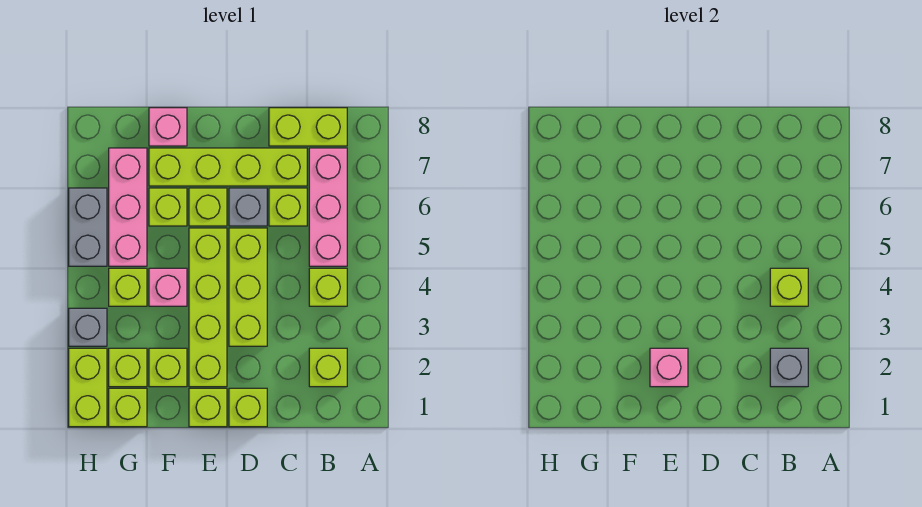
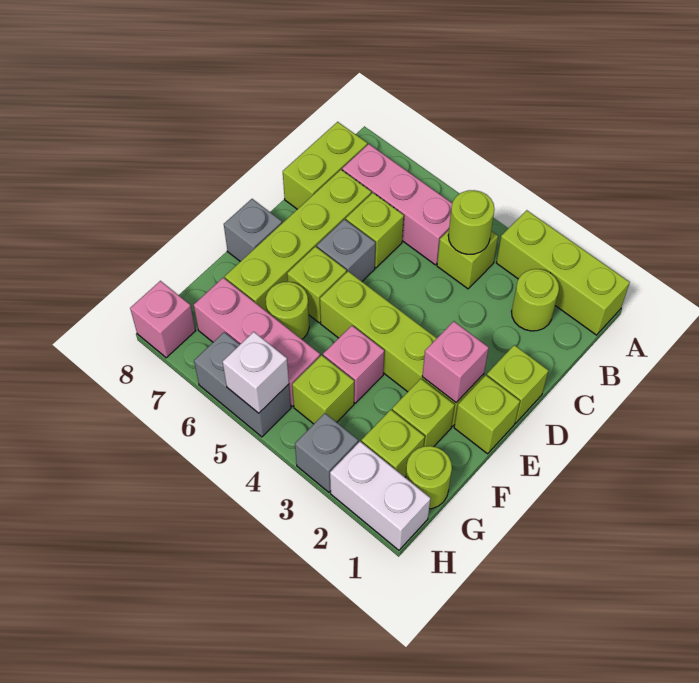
lime 1x1 brick [309,348,347,387] -> lime 1x1 round brick [511,269,559,331]
grey 1x1 brick [770,348,808,387] -> grey 1x1 brick moved to [224,199,282,262]
lime 1x1 brick [770,268,808,306] -> lime 1x1 round brick [448,190,494,254]
lime 1x3 brick [229,228,267,346] -> lime 1x3 brick moved to [497,210,630,335]
lime 1x1 brick [149,188,187,226] -> lime 1x1 round brick [266,282,309,339]
pink 1x1 brick [149,108,187,146] -> pink 1x1 brick moved to [130,281,196,358]
lime 1x1 brick [109,388,147,427] -> lime 1x1 round brick [406,446,452,509]
lime 1x2 brick [69,348,107,427] -> white 1x2 brick [330,442,431,550]
none -> white 1x1 brick [223,332,289,413]

